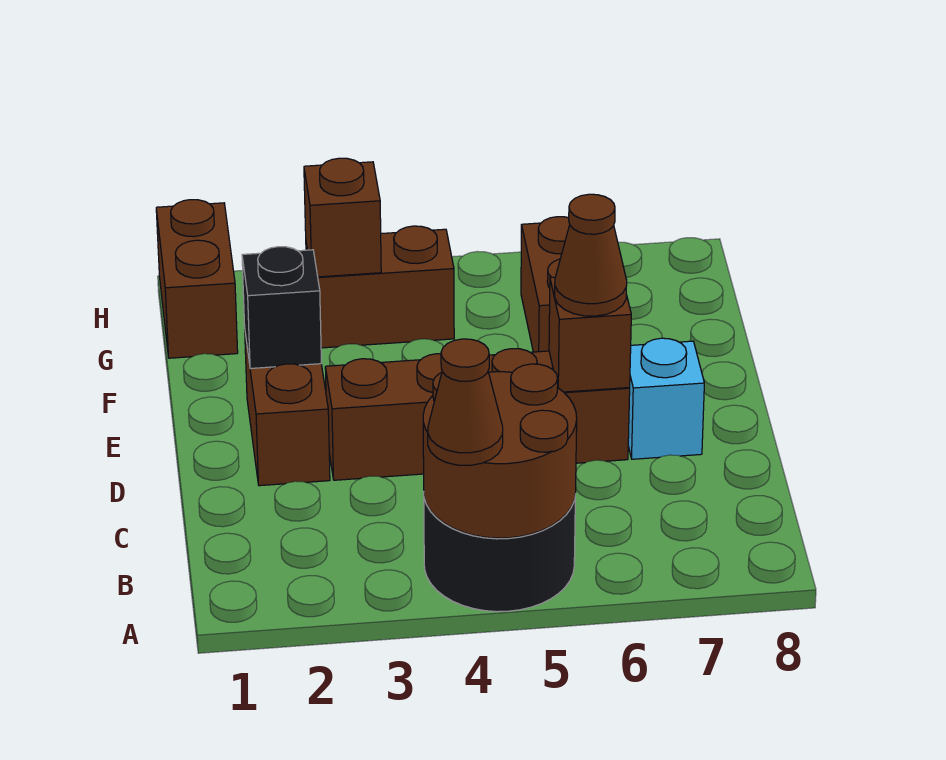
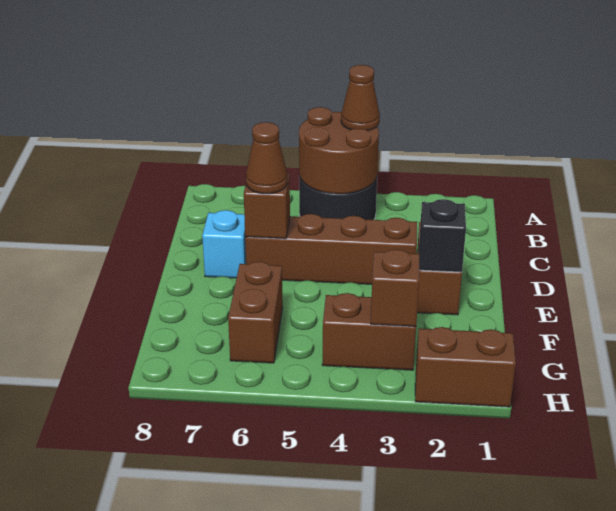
brown 1x2 brick [156,200,238,358] -> brown 1x2 brick turned to [415,327,516,407]

